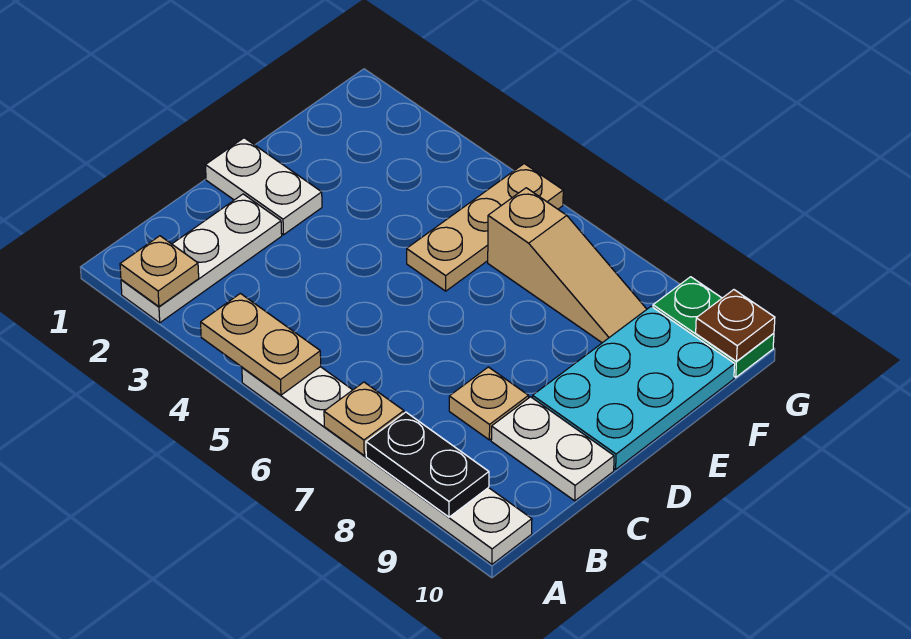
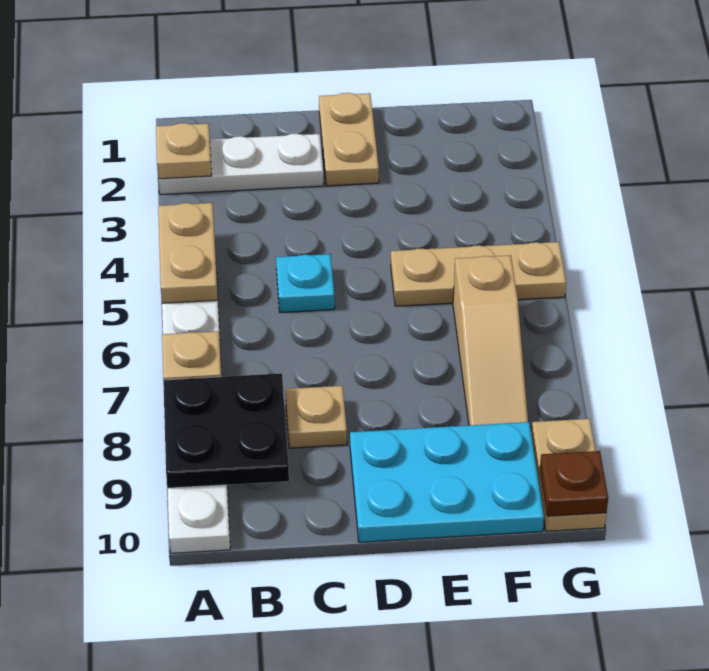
black 1x2 plate [366,412,489,517] -> black 2x2 plate [163,373,289,488]
none -> cyan 1x1 plate [276,254,335,313]
white 1x2 plate [491,397,614,501] -> none
white 1x2 plate [206,138,322,235] -> tan 1x2 plate [319,93,379,186]
green 1x2 plate [653,277,774,377] -> tan 1x2 plate [531,419,606,531]

